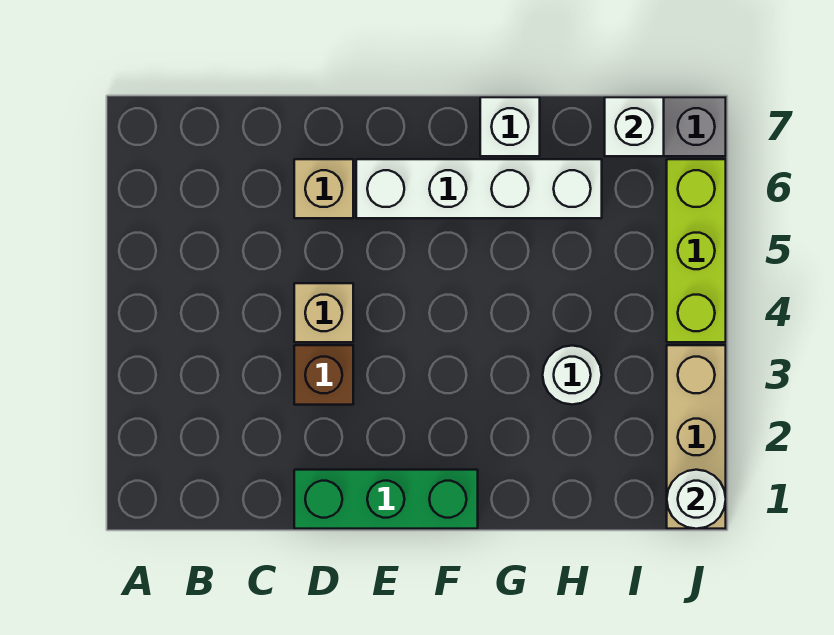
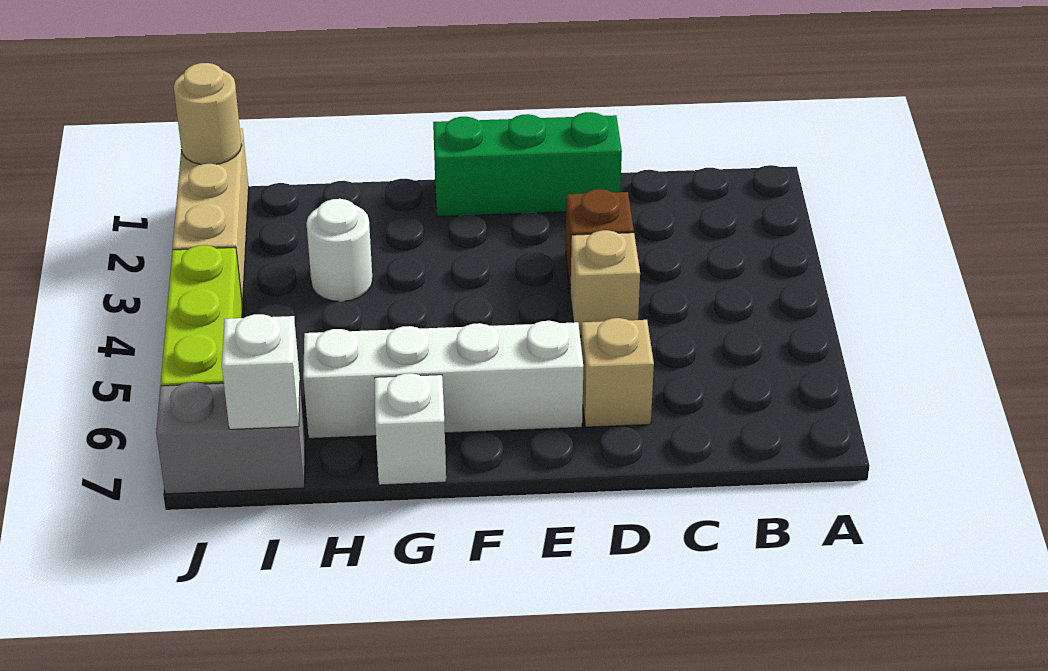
white 1x1 round brick [667,470,726,529] -> tan 1x1 round brick [174,63,242,165]

